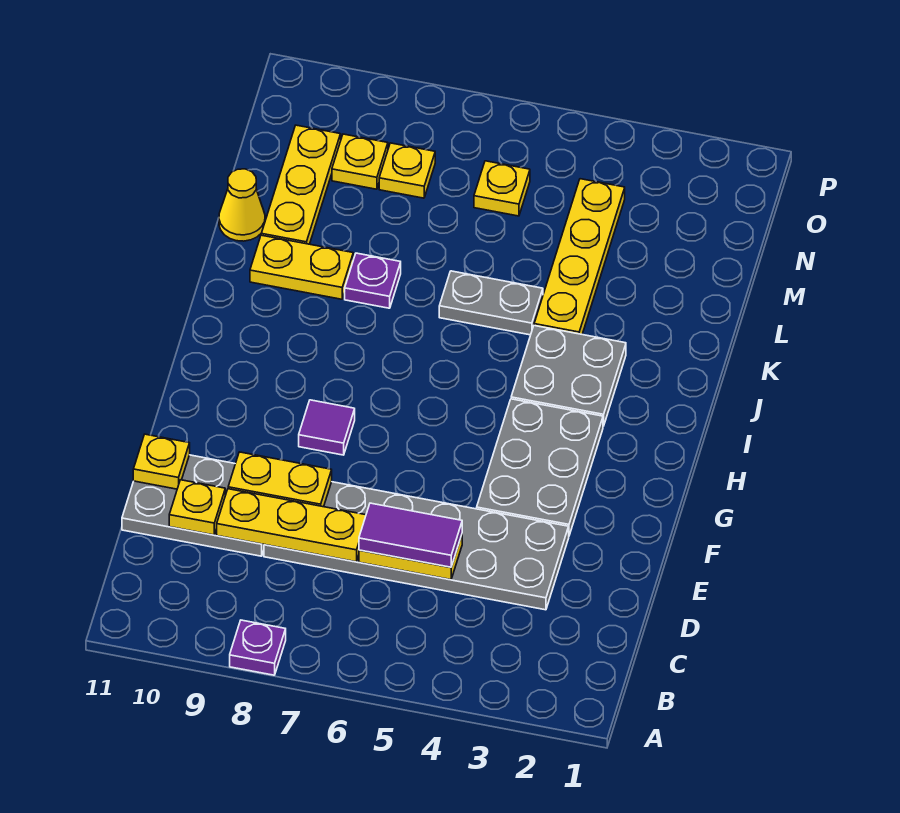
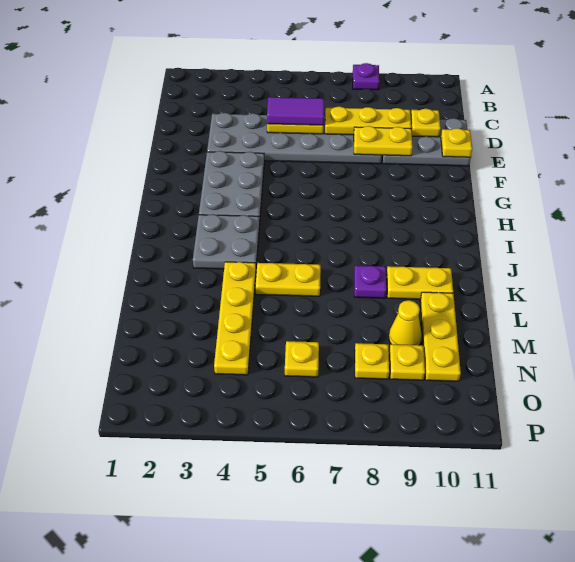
purple 1x1 tile [299,400,355,455] -> none
grey 1x2 plate [439,271,543,335] -> yellow 1x2 plate [256,263,321,296]
yellow 1x1 cone [219,169,265,241] -> yellow 1x1 cone moved to [389,300,422,345]

